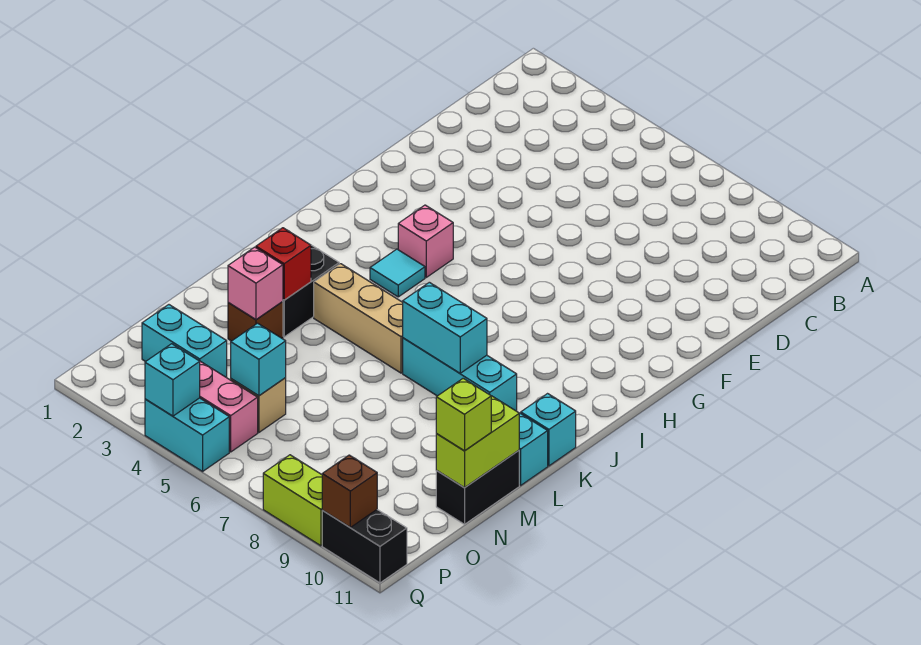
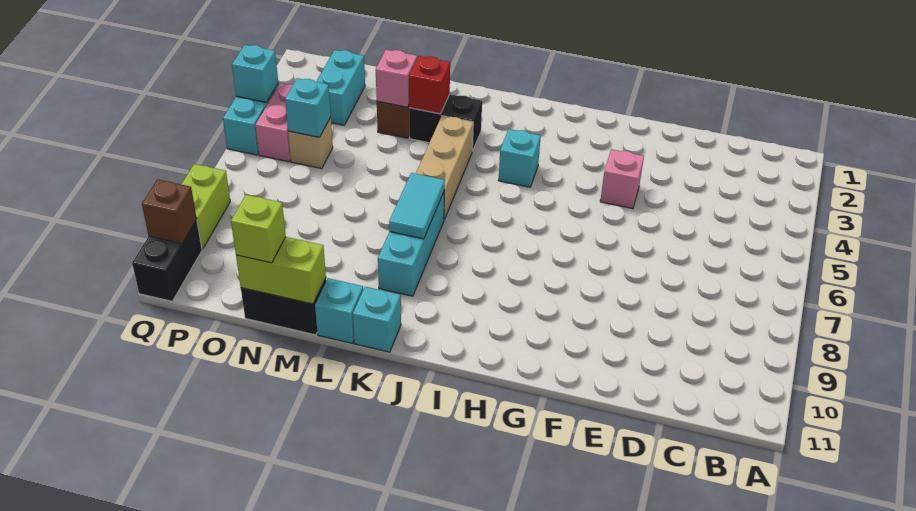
pink 1x1 brick [398,205,453,277] -> pink 1x1 brick moved to [600,149,644,209]
cyan 1x1 tile [370,249,425,297] -> cyan 1x1 brick [499,129,541,187]
cyan 1x2 brick [403,282,487,373] -> cyan 1x2 tile [389,173,445,239]

